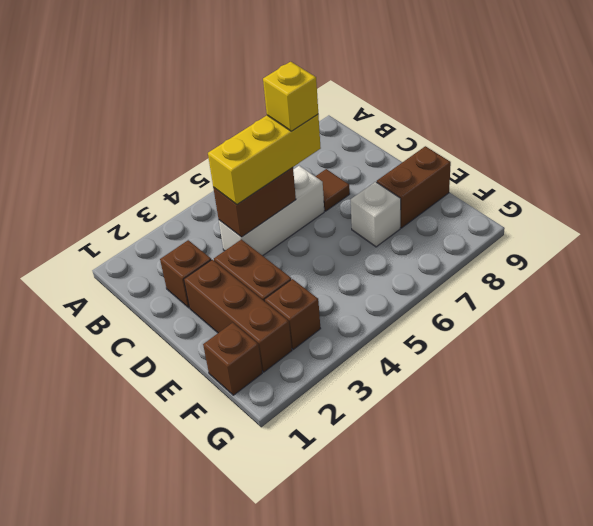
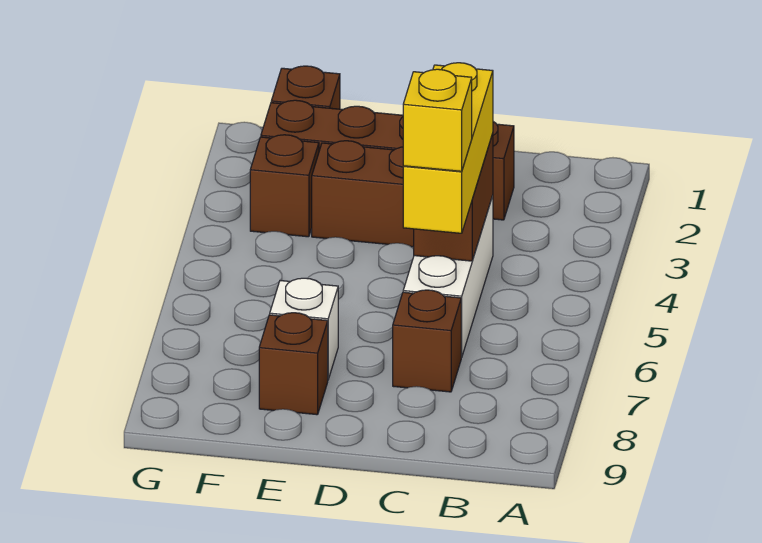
brown 1x1 tile [315,169,350,211] -> brown 1x1 brick [393,290,462,392]
brown 1x2 brick [377,146,451,228] -> brown 1x1 brick [259,313,328,415]

